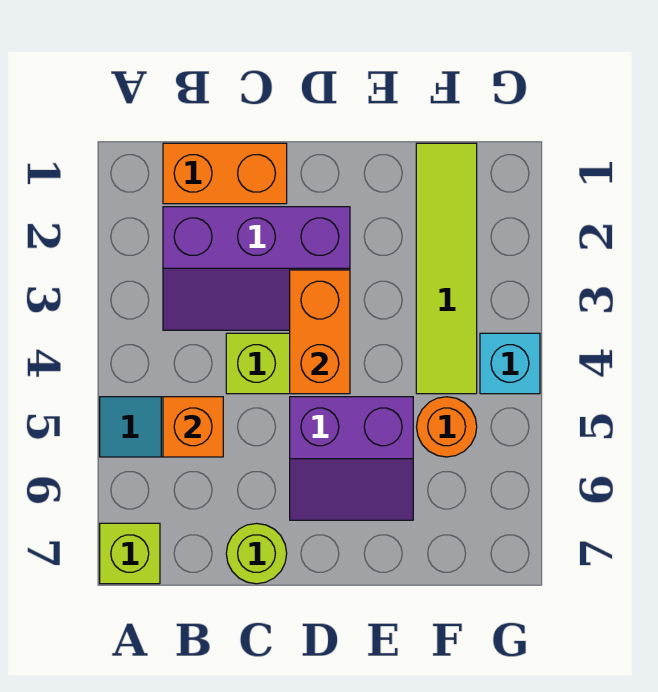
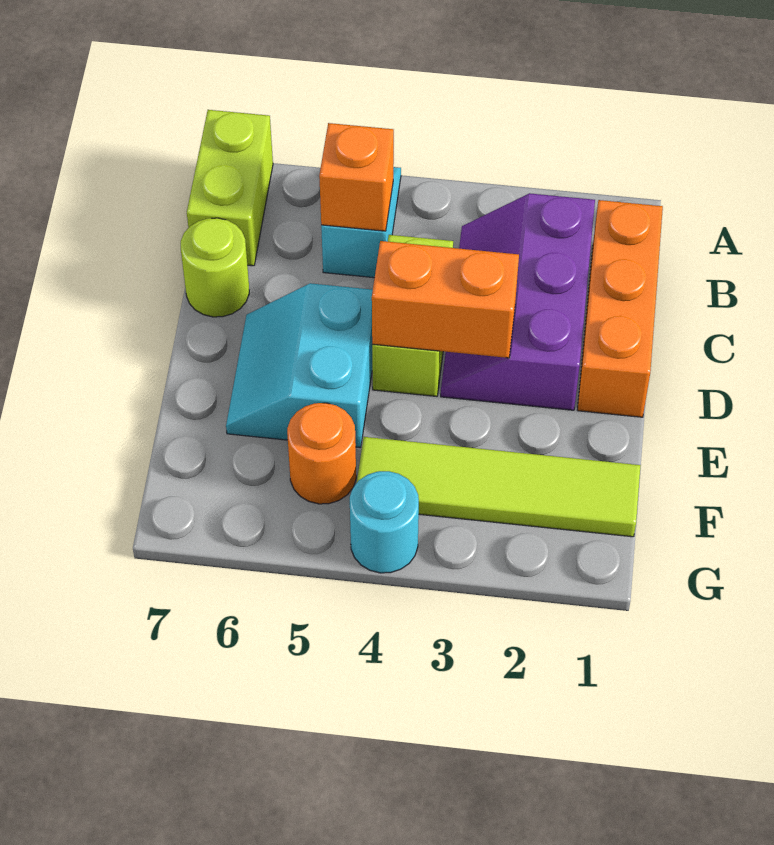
lime 1x1 brick [100,523,160,584] -> lime 1x2 brick [187,110,273,266]
orange 1x2 brick [163,143,287,204] -> orange 1x3 brick [578,200,663,417]
purple 2x2 slope [290,397,413,520] -> cyan 2x2 slope [226,283,373,448]
cyan 1x1 brick [480,333,540,394] -> cyan 1x1 round brick [350,471,419,573]

